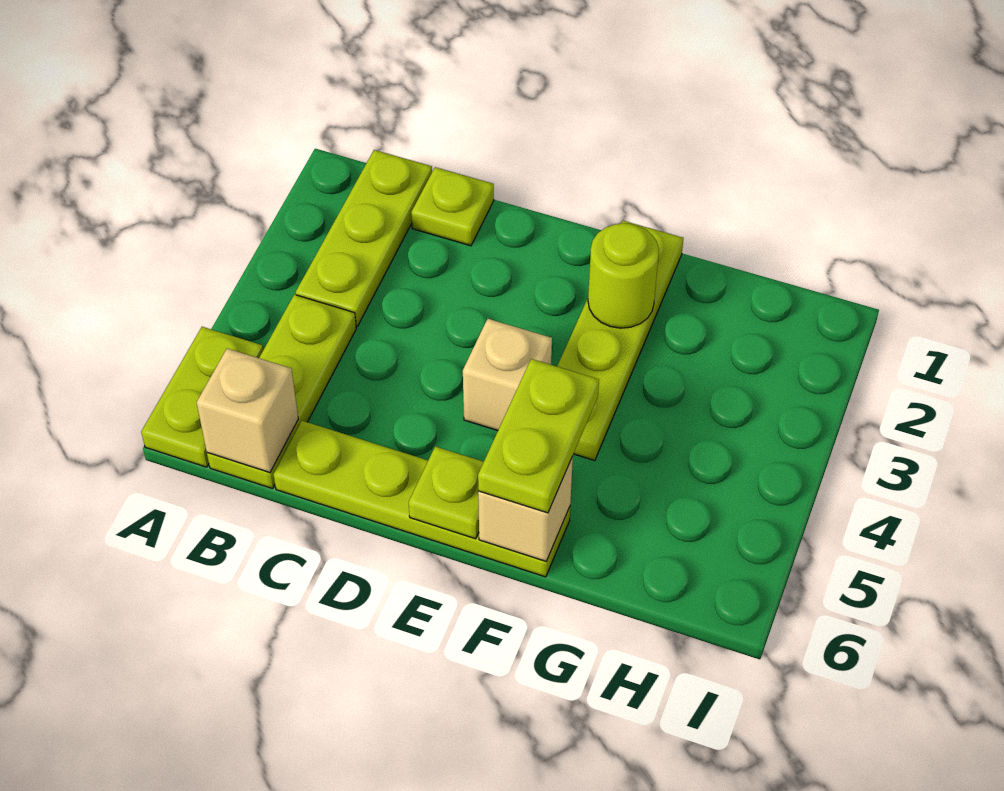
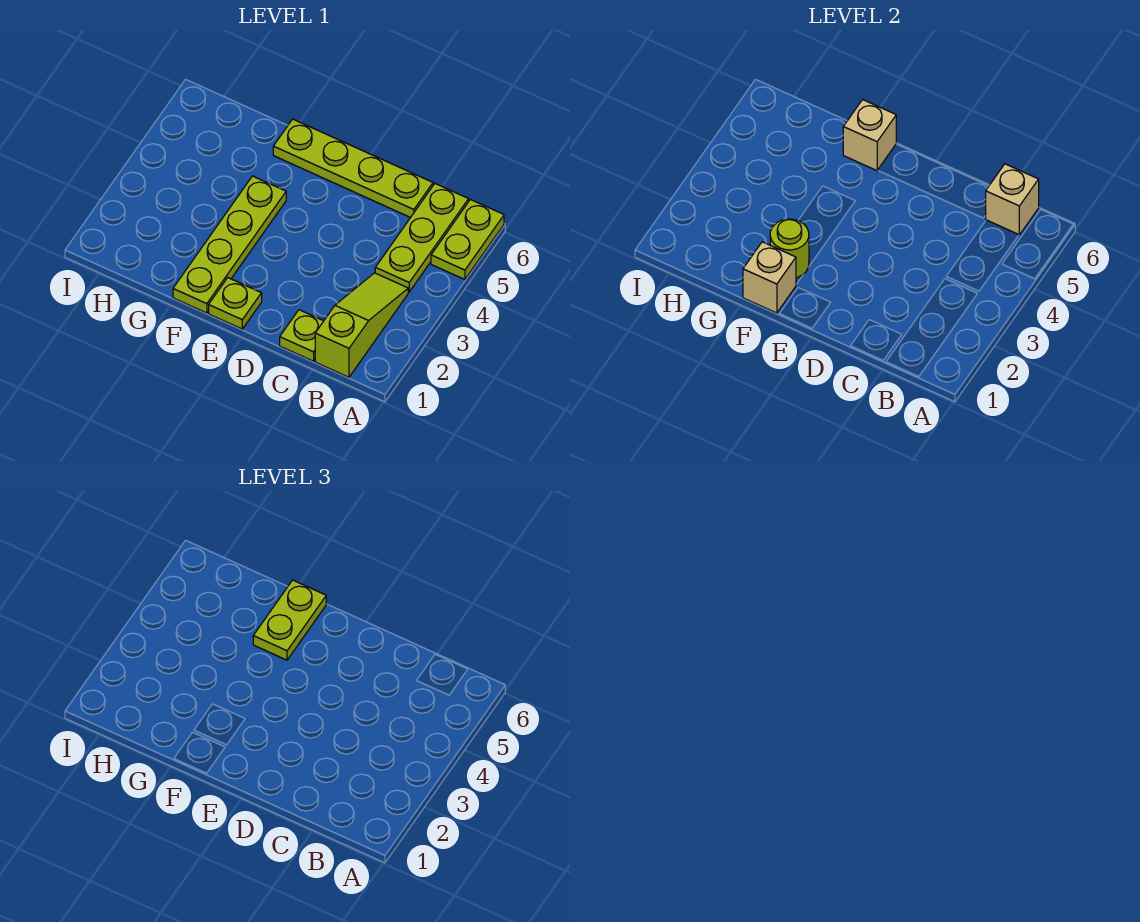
lime 1x3 plate [296,150,432,326] -> lime 1x3 slope [315,273,408,377]
tan 1x1 brick [463,319,552,431] -> tan 1x1 brick moved to [743,242,796,313]
lime 1x1 plate [409,447,483,539] -> lime 1x1 plate moved to [209,278,262,329]

